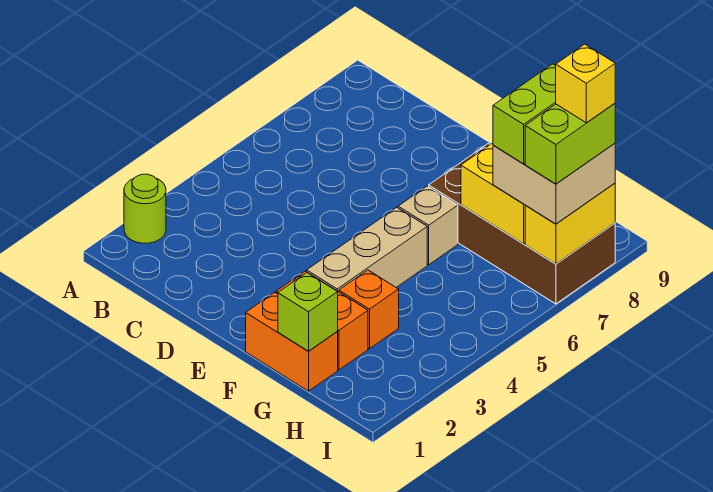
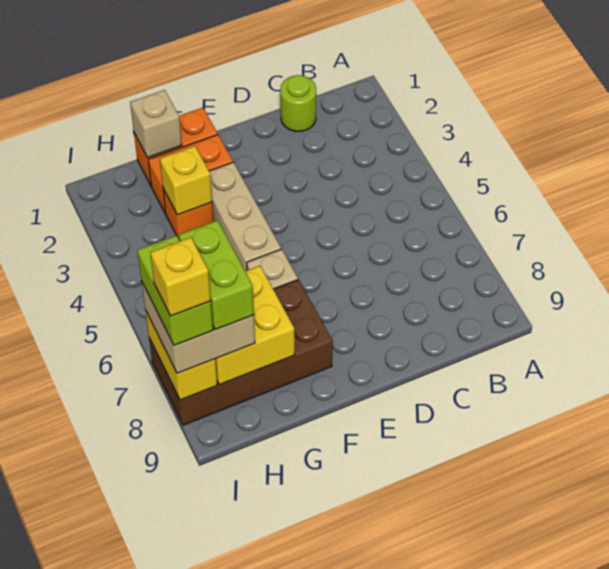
lime 1x1 round brick [124,174,166,243] -> lime 1x1 round brick moved to [280,75,316,131]
lime 1x1 brick [278,273,338,351] -> tan 1x1 brick [130,90,182,158]
none -> yellow 1x1 brick [160,146,212,215]

